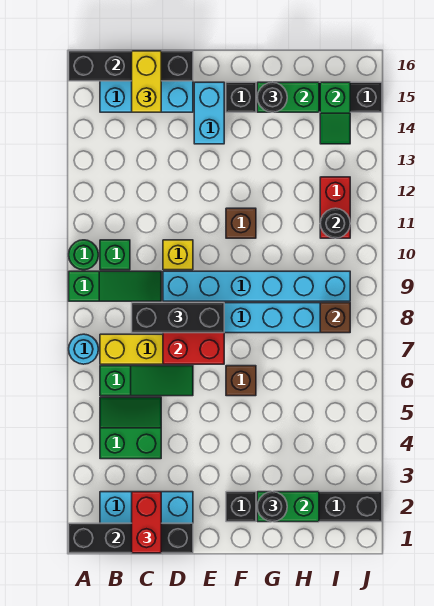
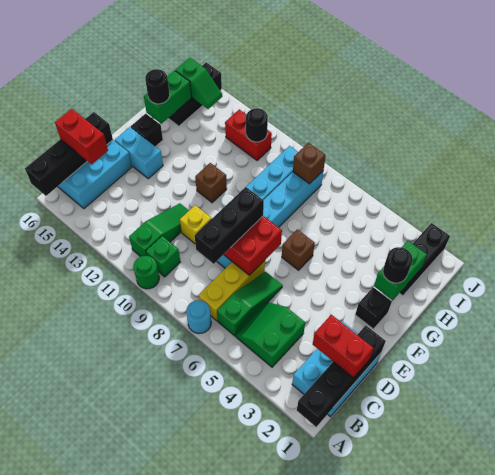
green 1x3 slope [69,271,161,301] -> green 1x3 slope moved to [129,203,189,257]
yellow 1x2 brick [132,51,161,112] -> red 1x2 brick [55,109,108,164]

